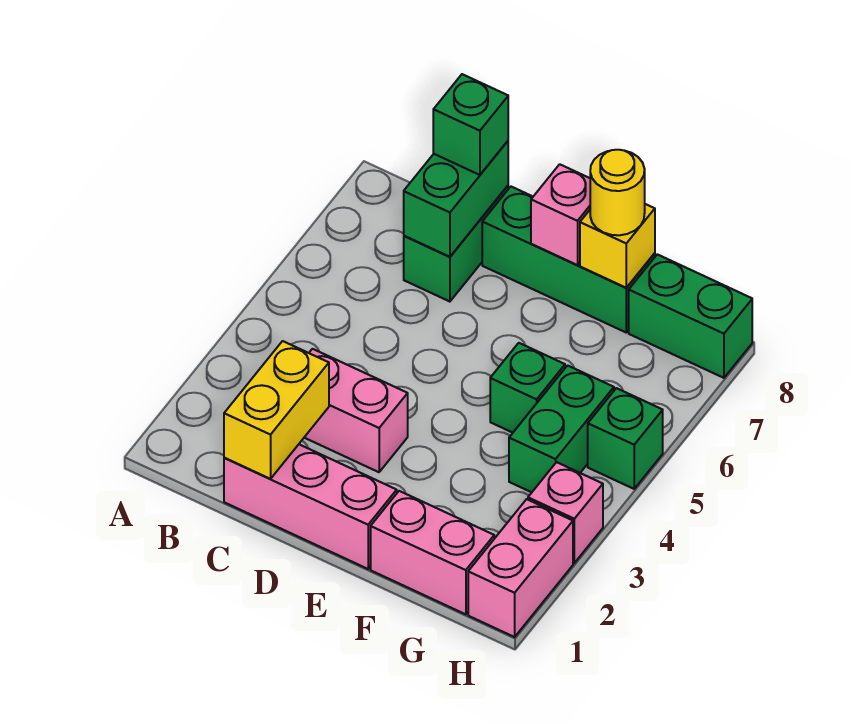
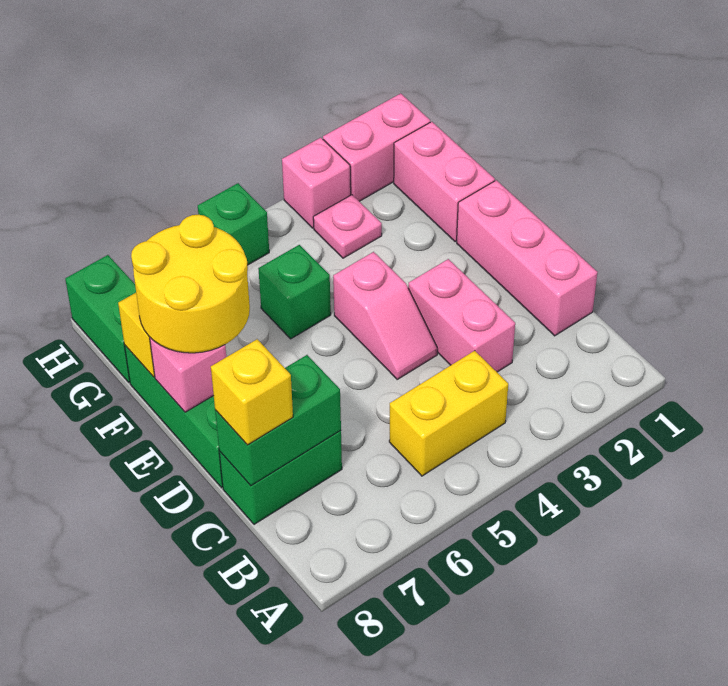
yellow 1x2 brick [224,341,329,479] -> yellow 1x2 brick moved to [389,351,508,476]
green 1x1 brick [433,74,508,175] -> yellow 1x1 brick [211,339,293,445]
none -> pink 1x2 slope [333,252,437,379]
yellow 1x1 round brick [590,150,645,235] -> yellow 2x2 round brick [131,215,250,353]
none -> pink 1x1 plate [313,195,382,258]
green 1x2 brick [509,366,614,492] -> none

